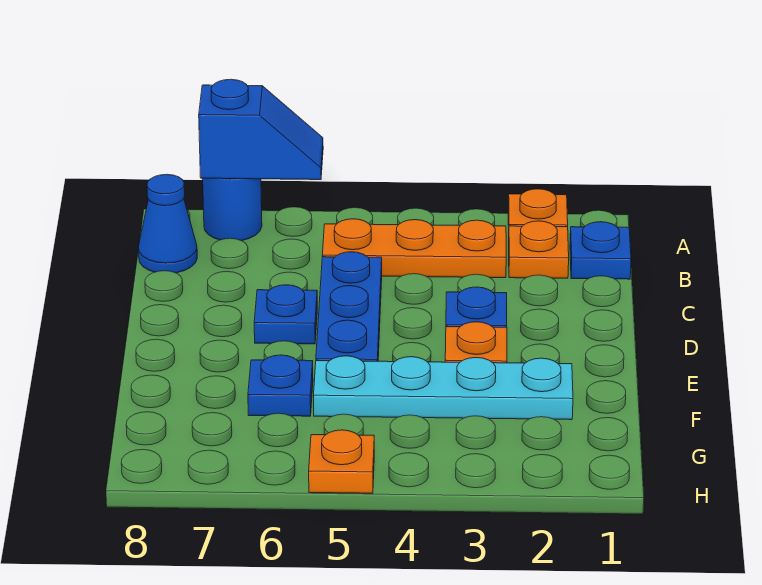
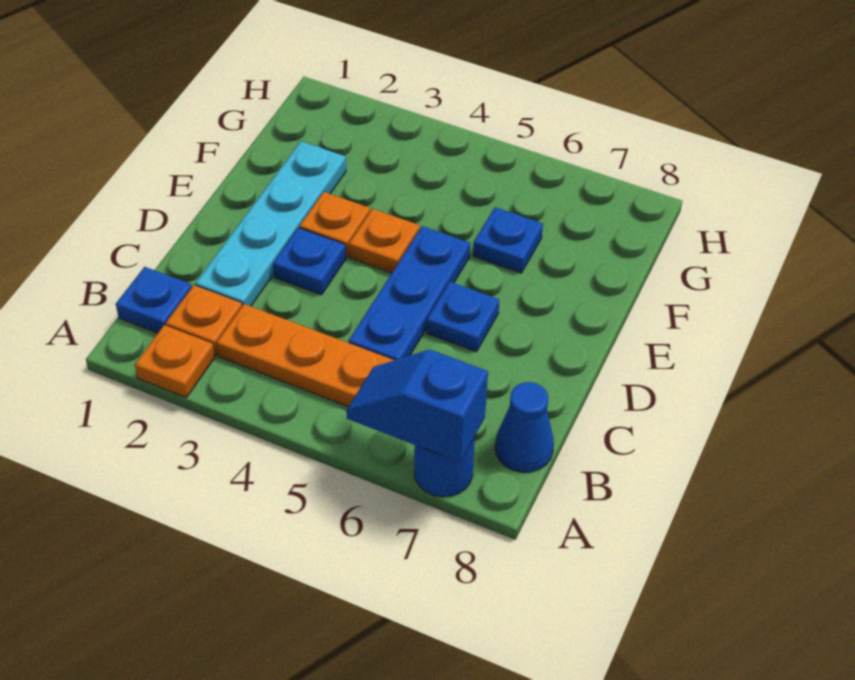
cyan 1x4 plate [314,356,573,420] -> cyan 1x4 plate turned to [195,141,346,306]
orange 1x1 plate [309,430,374,493] -> orange 1x1 plate moved to [349,209,420,273]

